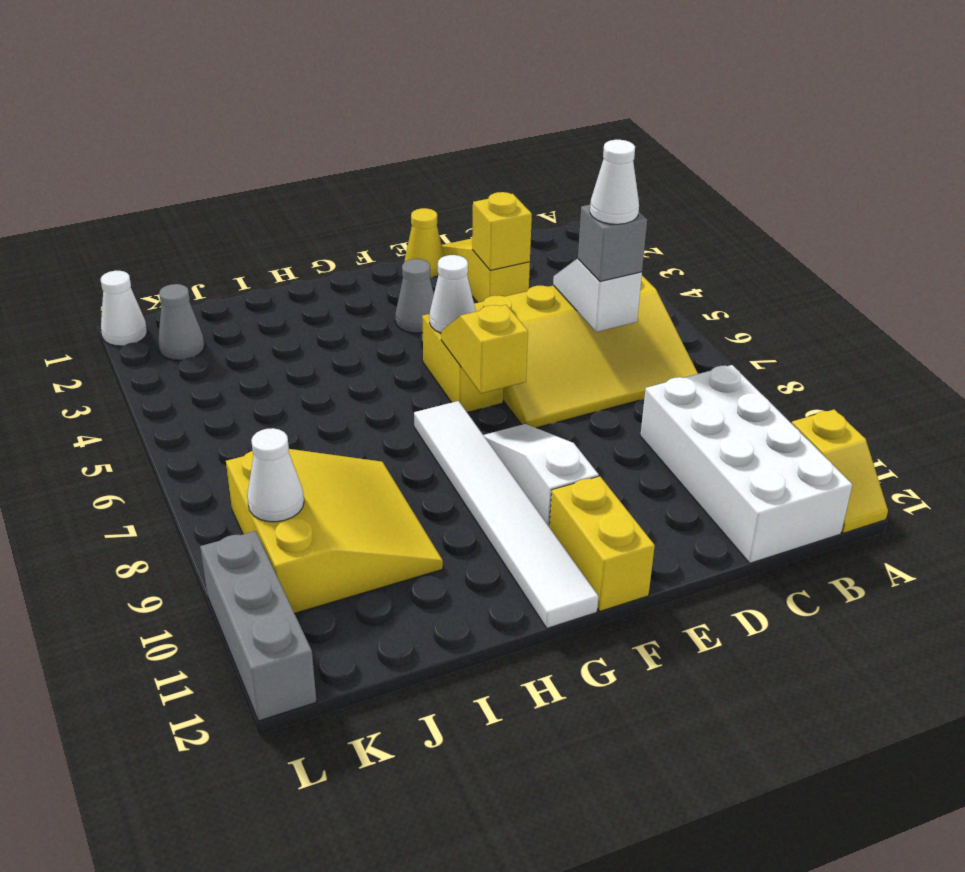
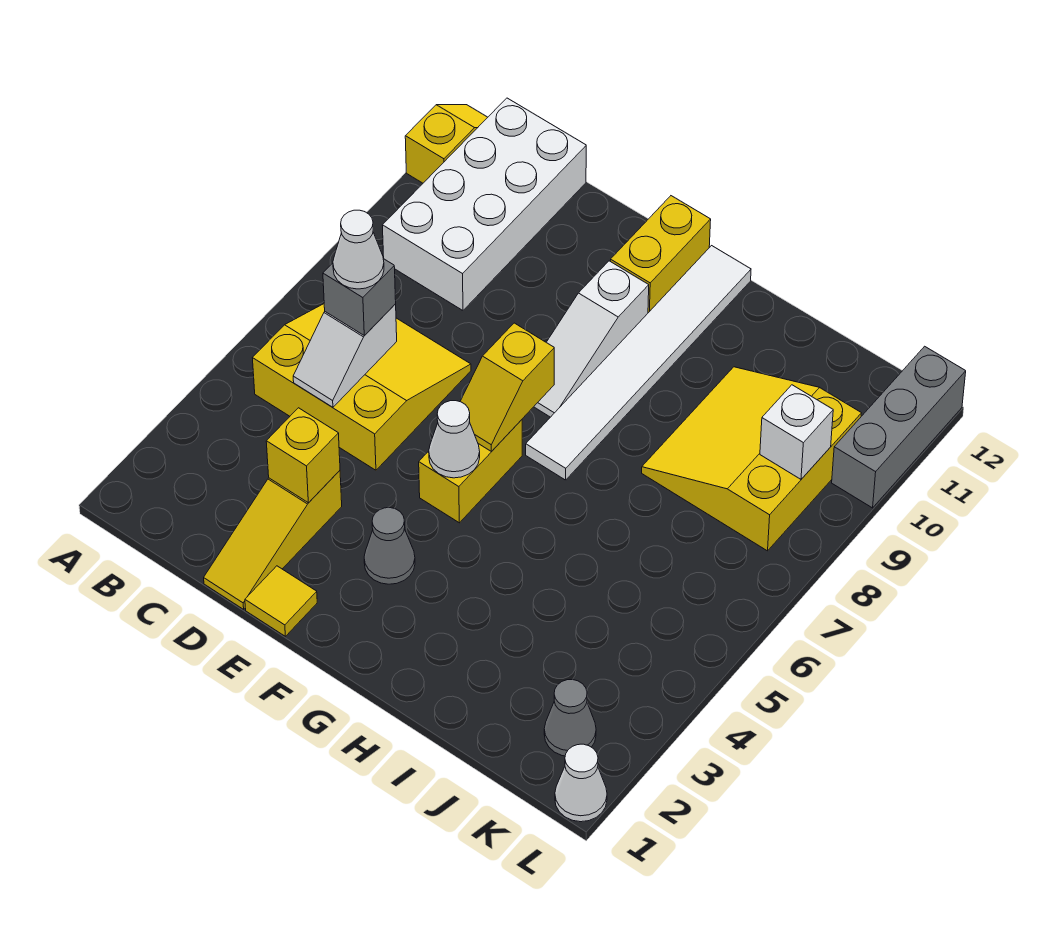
yellow 3x4 slope [474,276,698,428] -> yellow 3x3 slope [253,304,471,470]
yellow 1x1 cone [404,208,444,278] -> yellow 1x1 tile [245,566,317,636]
white 1x1 cone [247,428,304,522] -> white 1x1 brick [760,385,833,479]

